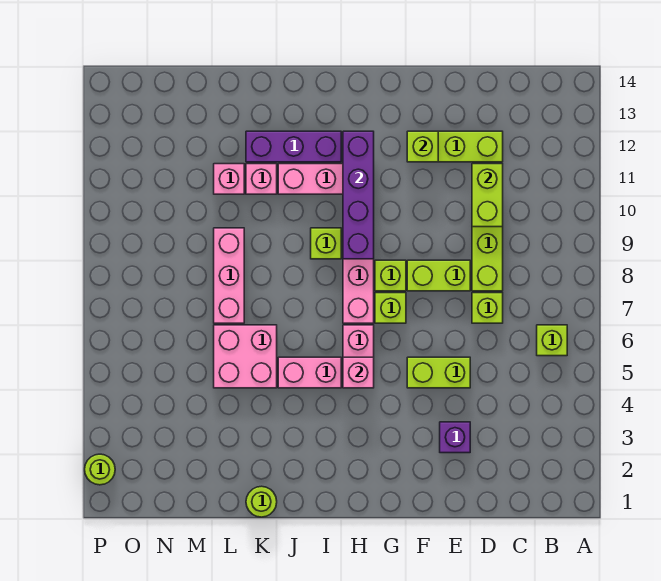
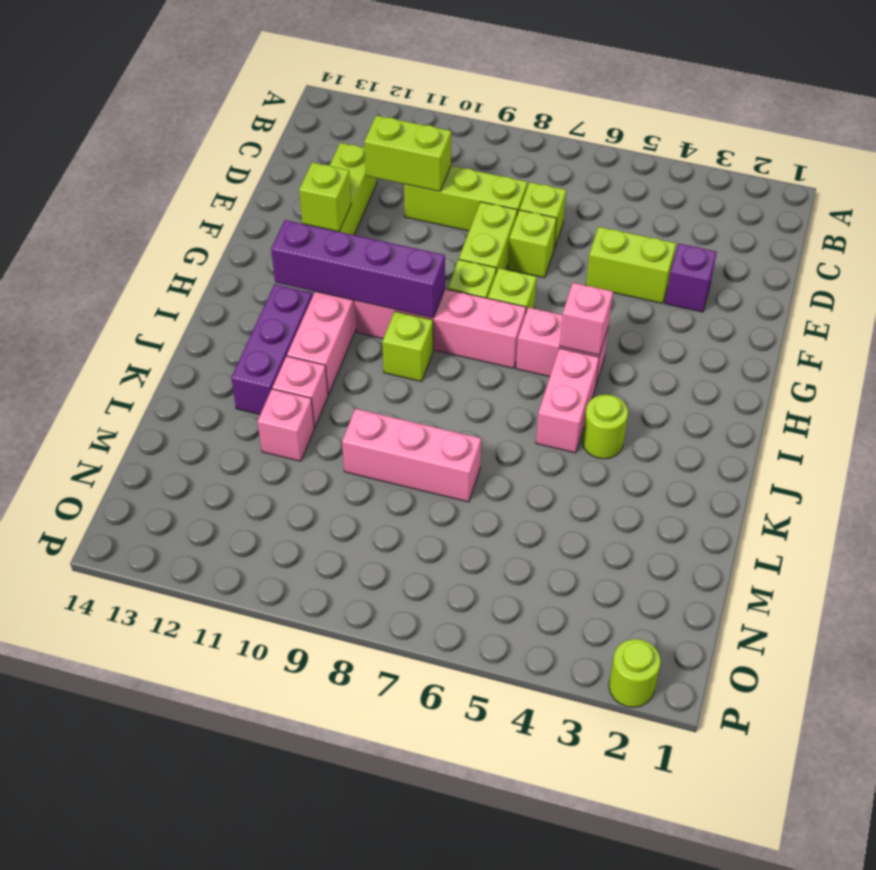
lime 1x1 brick [537,325,567,356] -> lime 1x1 brick moved to [508,210,557,278]
lime 1x2 brick [407,357,470,388] -> lime 1x2 brick turned to [586,227,676,303]
lime 1x1 round brick [246,486,277,517] -> lime 1x1 round brick moved to [582,394,628,459]
pink 2x2 brick [214,325,277,388] -> none

